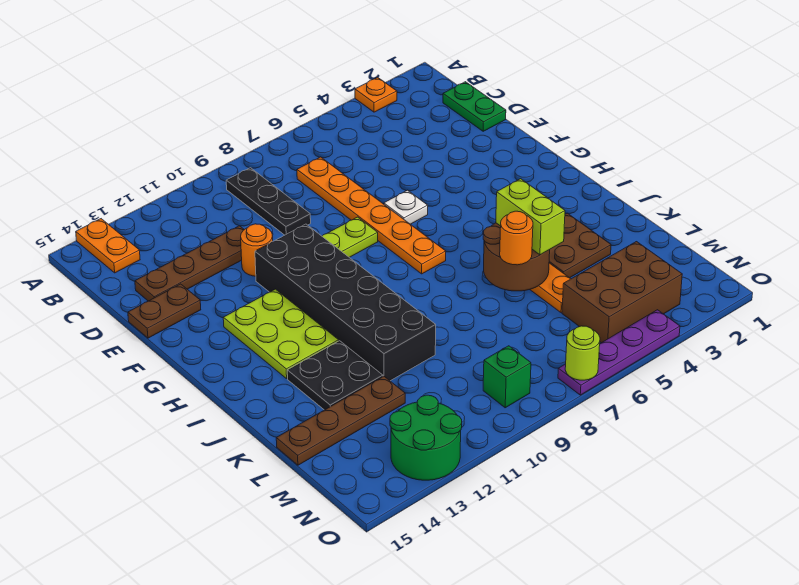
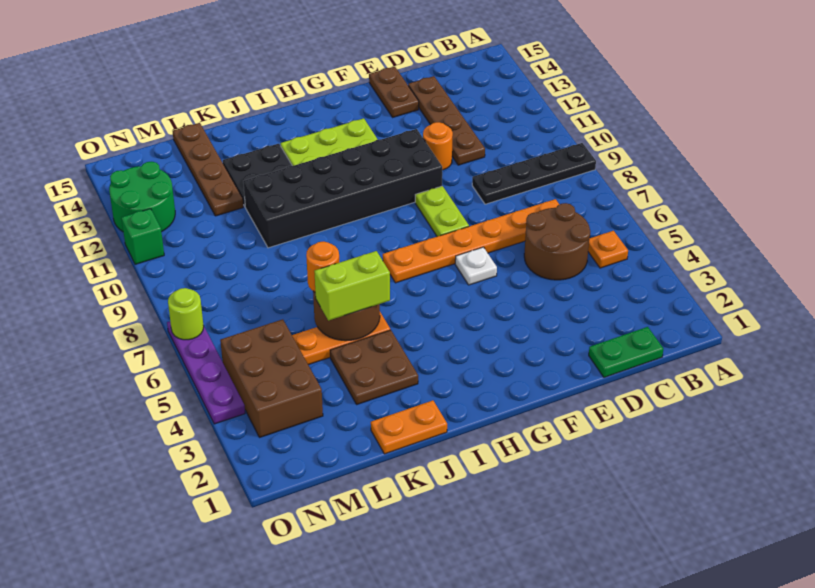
orange 1x1 plate [355,77,397,112] -> orange 1x1 plate moved to [588,231,628,268]
orange 1x2 plate [76,219,140,273] -> orange 1x2 plate moved to [371,400,447,454]
black 1x3 plate [226,168,311,235] -> black 1x4 plate [472,143,596,204]
none -> brown 2x2 round brick [524,203,590,280]
green 1x1 brick [483,346,531,408] -> green 1x1 brick moved to [121,209,164,264]

